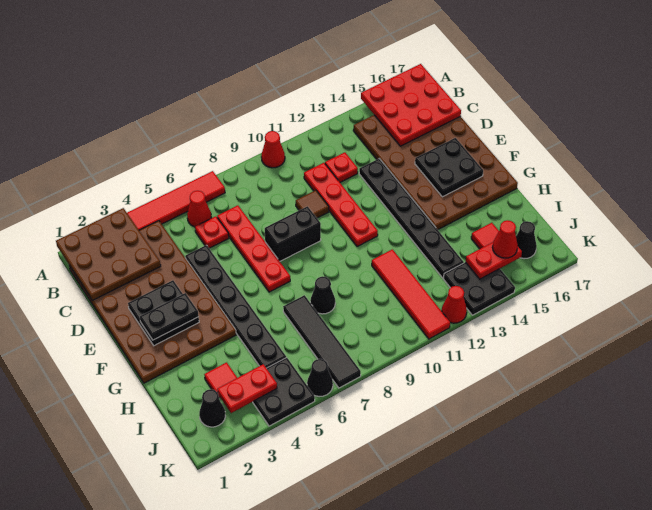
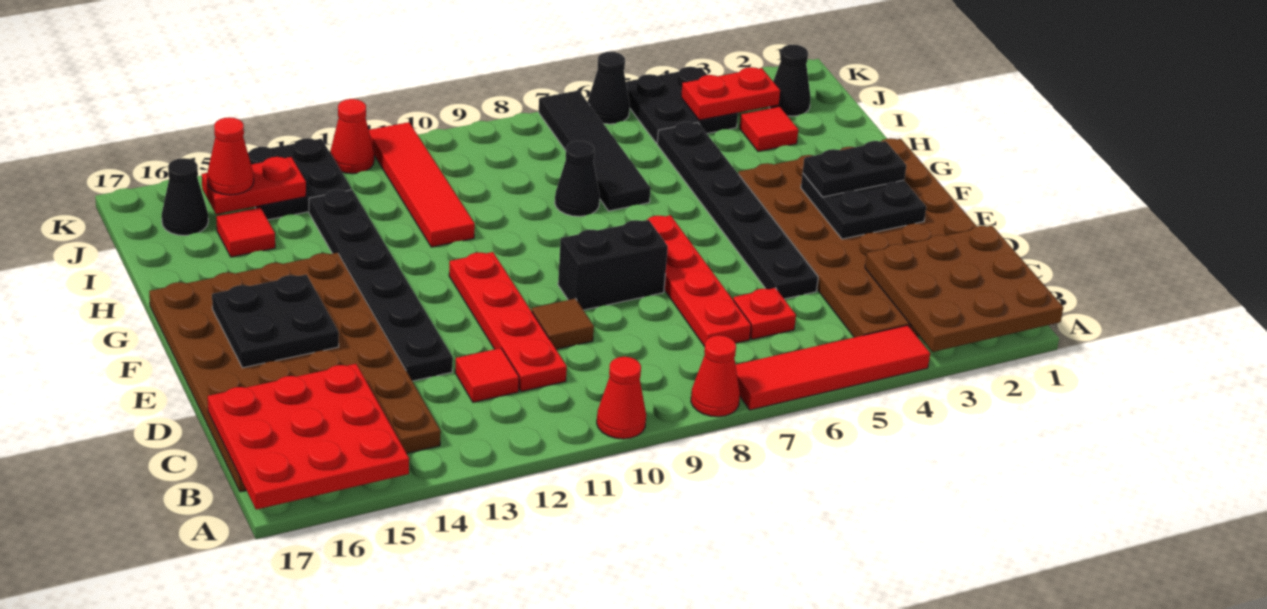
red 1x1 cone [187,191,211,227] -> red 1x1 cone moved to [691,335,740,417]
red 1x1 plate [325,152,358,182] -> red 1x1 tile [455,348,519,402]

